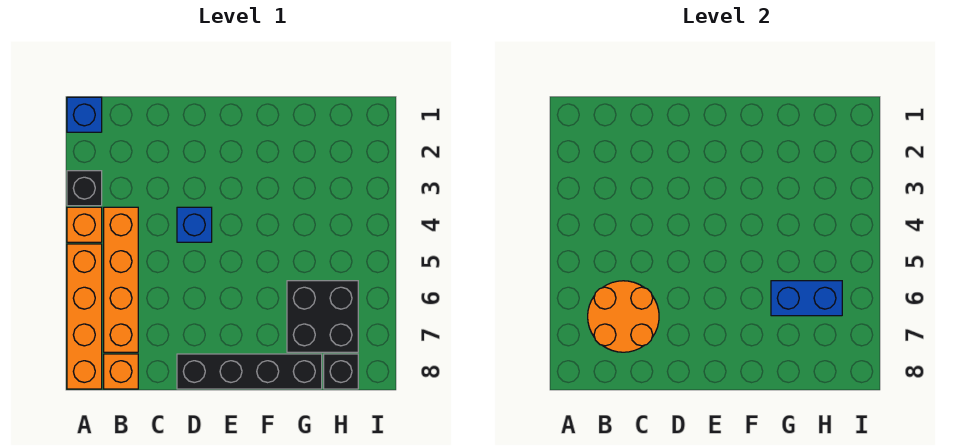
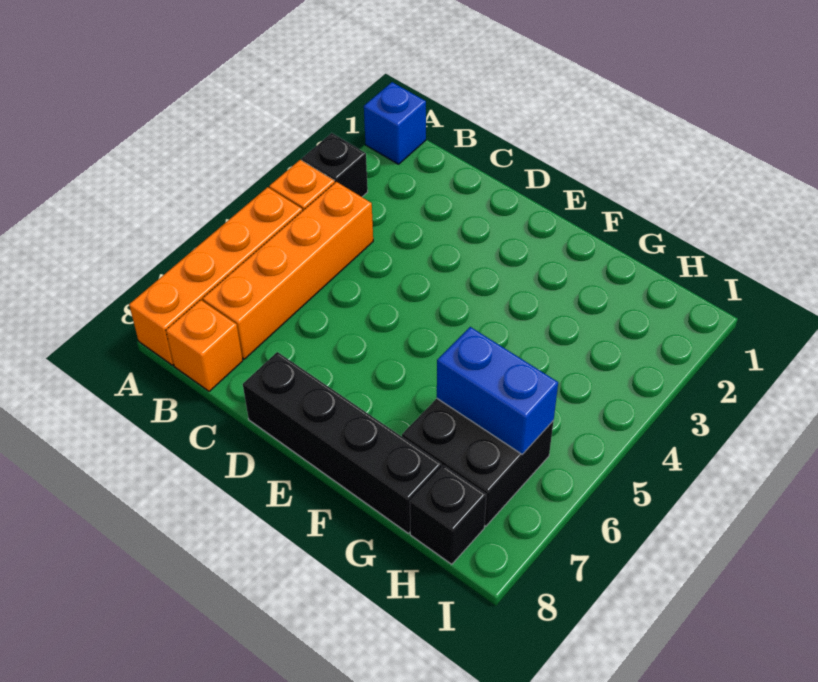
orange 2x2 round brick [588,281,659,352] -> none
blue 1x1 brick [177,207,212,242] -> none

